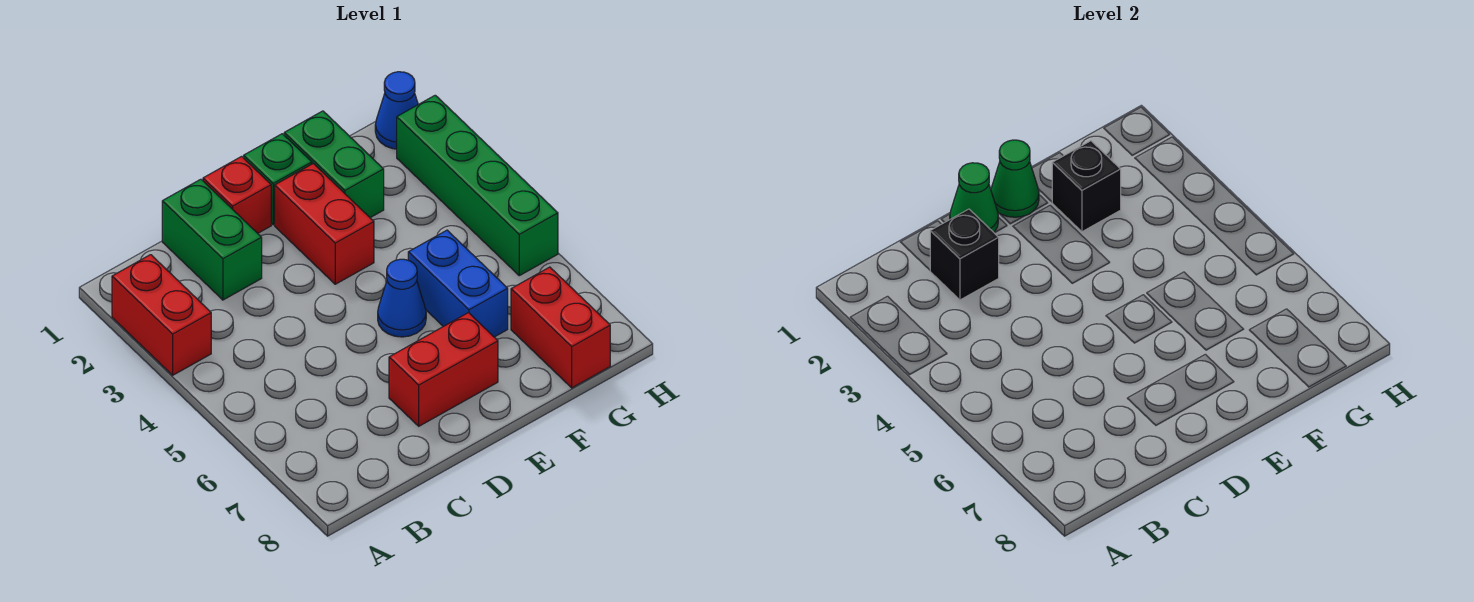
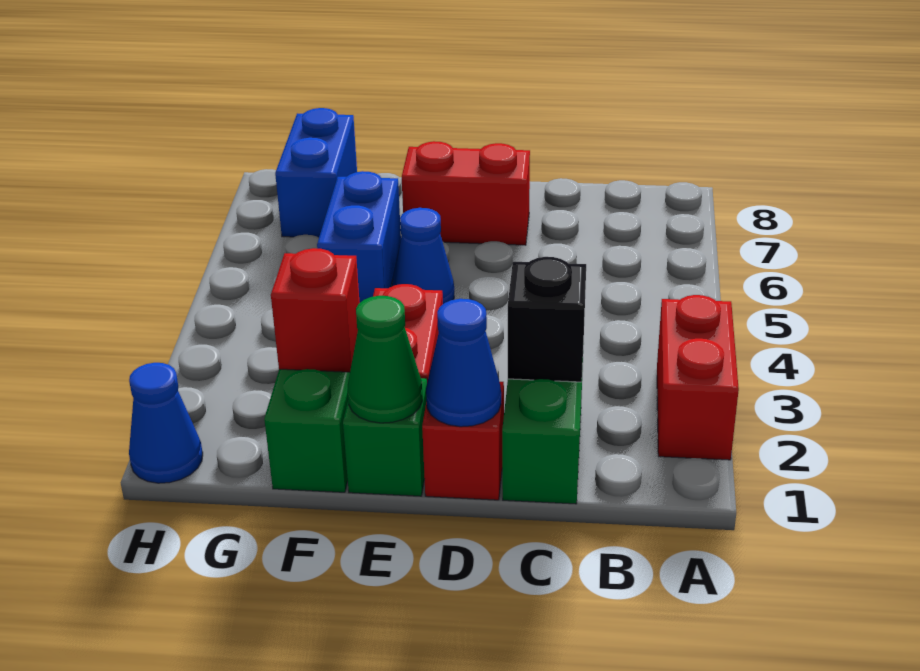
green 1x1 cone [950,163,998,232] -> blue 1x1 cone [426,299,501,427]
black 1x1 brick [1052,141,1121,232] -> red 1x1 brick [271,248,360,372]
red 1x2 brick [511,267,610,388] -> blue 1x2 brick [275,108,357,238]
green 1x4 brick [397,95,558,276] -> none

